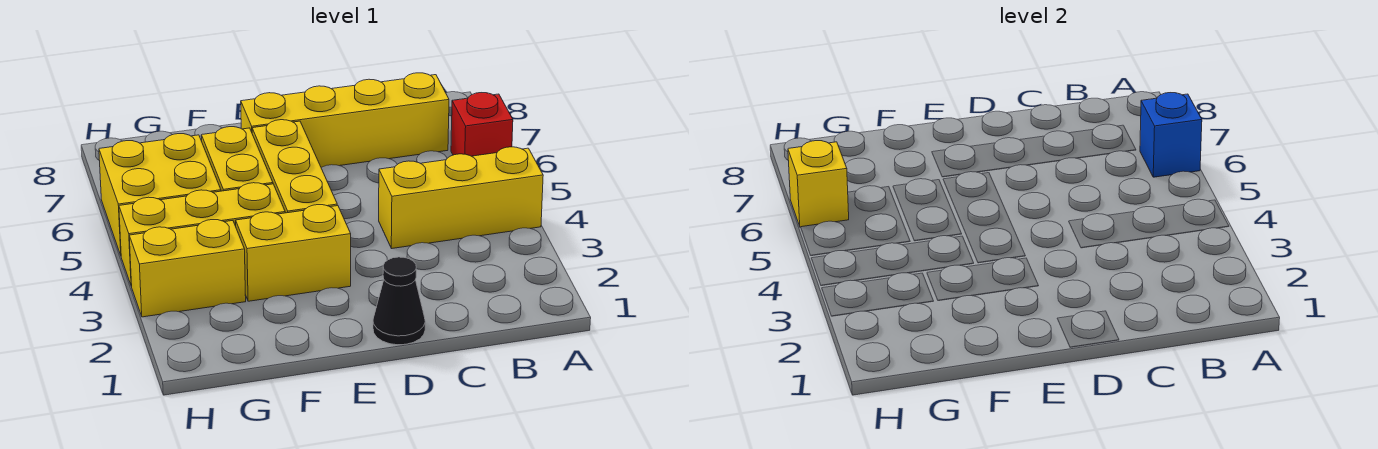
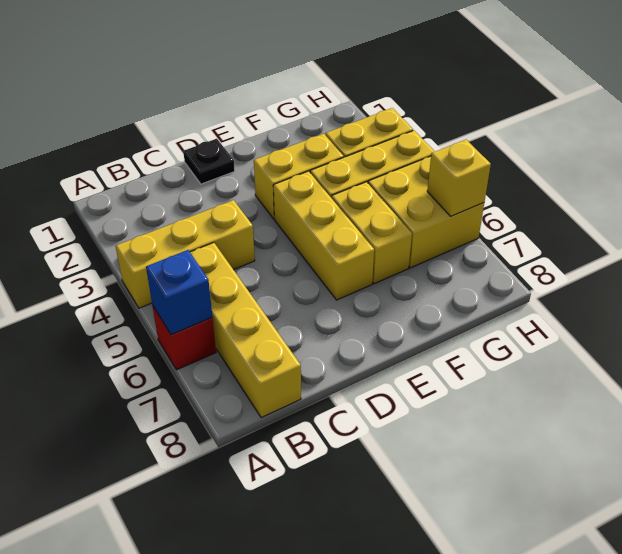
yellow 1x4 brick [241,73,449,167] -> yellow 1x4 brick turned to [190,243,301,418]
black 1x1 cone [373,257,425,345] -> black 1x1 plate [183,139,235,184]

